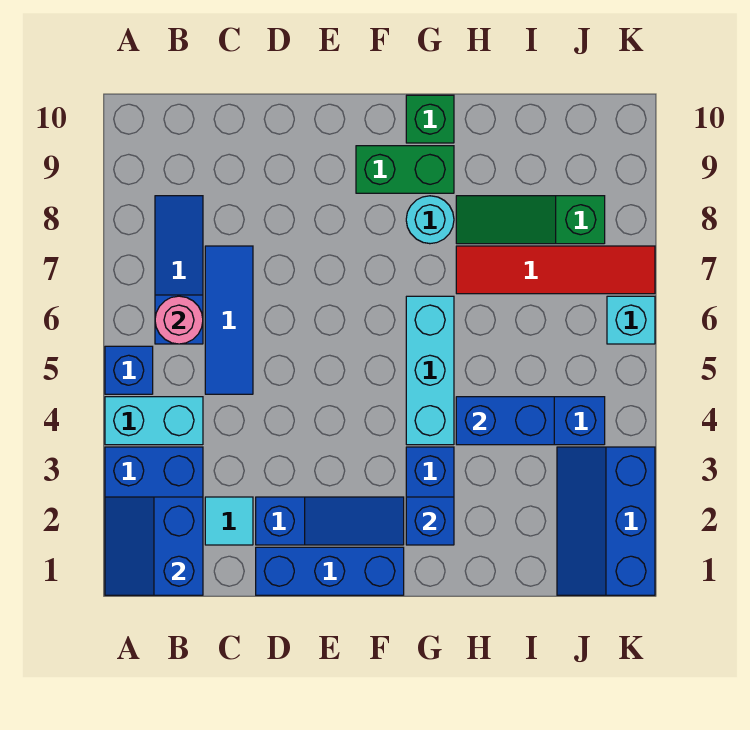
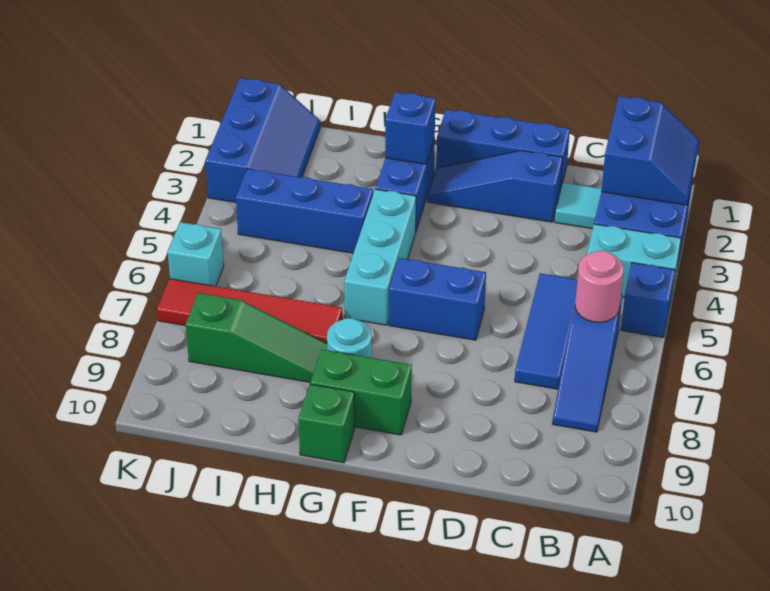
blue 1x2 brick [456,397,554,445] -> blue 1x2 brick moved to [389,258,486,340]

